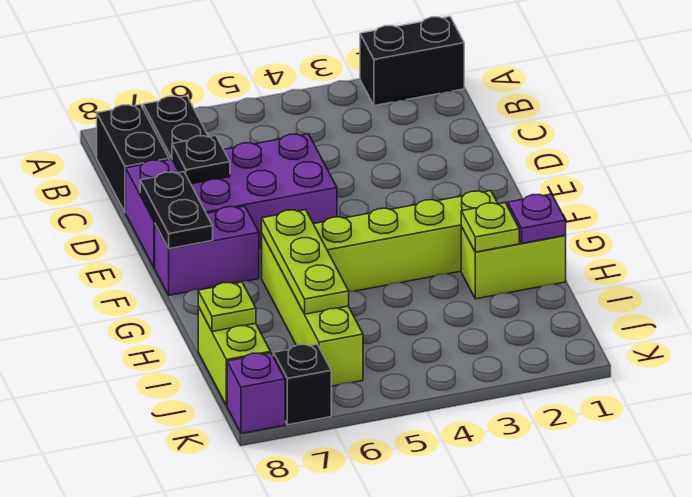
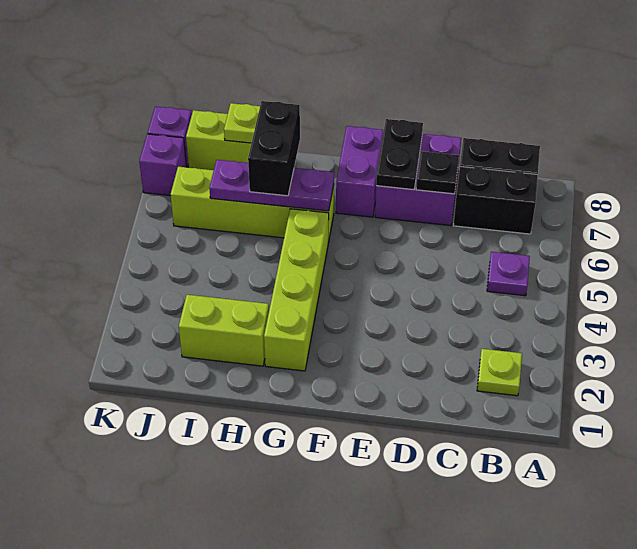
black 1x2 brick [360,17,464,106] -> black 1x2 brick moved to [248,101,300,196]
purple 2x4 brick [126,134,337,268] -> purple 2x2 brick [375,134,461,226]
black 1x2 plate [140,172,213,249] -> black 1x2 plate turned to [376,119,423,190]
lime 1x3 plate [262,210,349,314] -> purple 1x3 plate [209,160,334,211]
lime 1x2 brick [461,227,566,299] -> lime 1x2 brick turned to [179,295,269,366]
purple 1x1 plate [508,194,566,243] -> purple 1x1 plate moved to [487,252,530,296]
lime 1x1 plate [461,203,519,252] -> lime 1x1 plate moved to [477,349,522,396]
black 1x1 brick [273,344,331,425] -> purple 1x1 brick [139,134,186,196]

